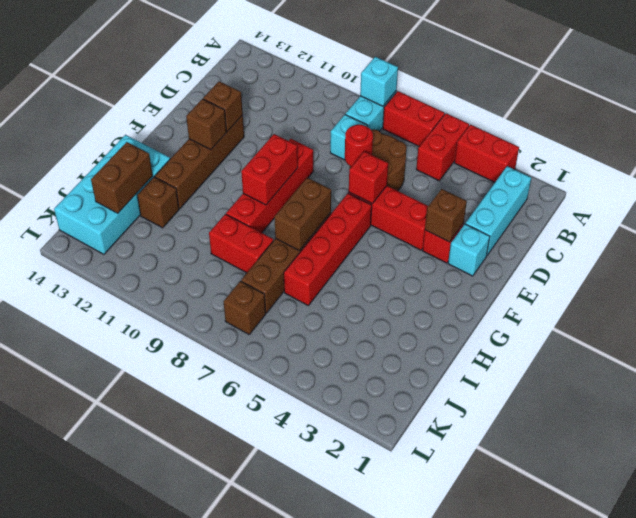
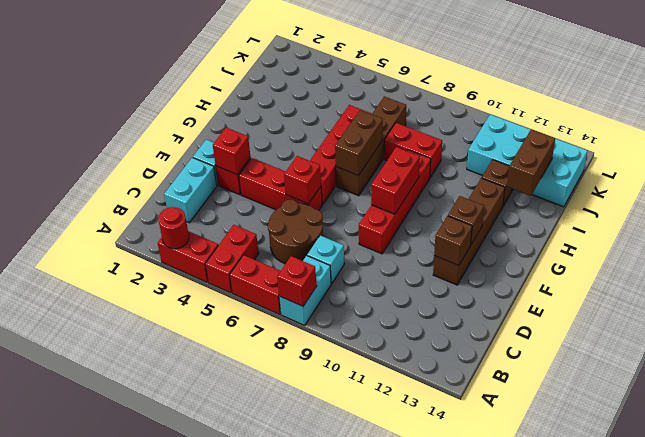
cyan 1x1 brick [360,57,398,106] -> red 1x1 brick [277,256,317,306]
cyan 1x3 brick [465,166,531,255] -> cyan 1x2 brick [164,158,217,223]
red 1x1 round brick [345,124,373,167] -> red 1x1 round brick moved to [158,207,189,249]
brown 1x1 brick [425,189,467,242] -> red 1x1 brick [213,128,250,175]
cyan 2x4 brick [54,135,170,254] -> cyan 2x4 brick turned to [467,114,587,207]
brown 1x1 brick [224,281,266,334] -> none

